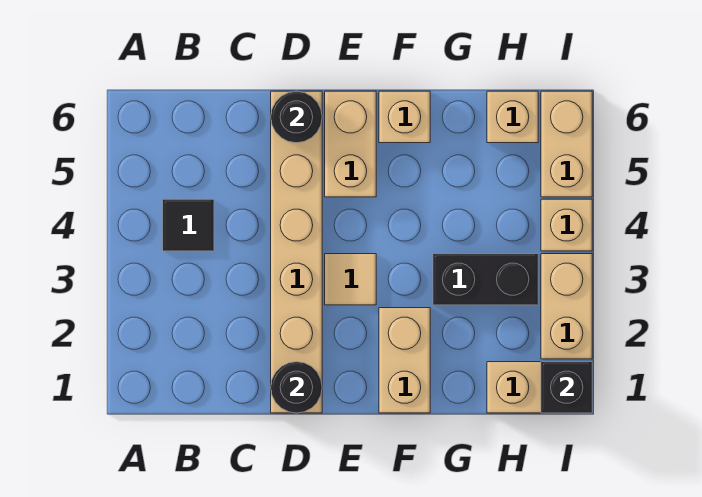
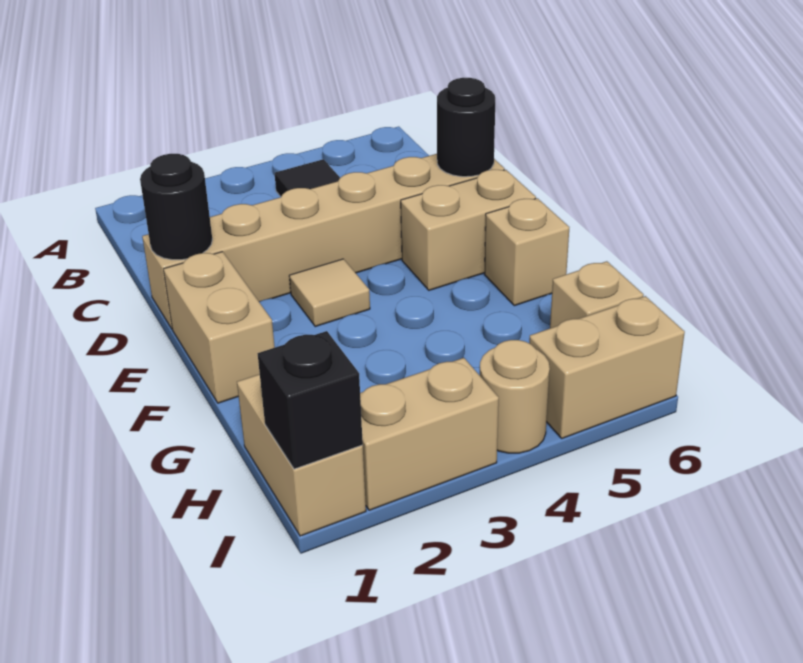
tan 1x2 brick [379,308,430,413] -> tan 1x2 brick turned to [164,252,275,403]
black 1x2 brick [433,254,538,305] -> none
tan 1x1 brick [541,199,592,251] -> tan 1x1 round brick [480,340,550,453]

